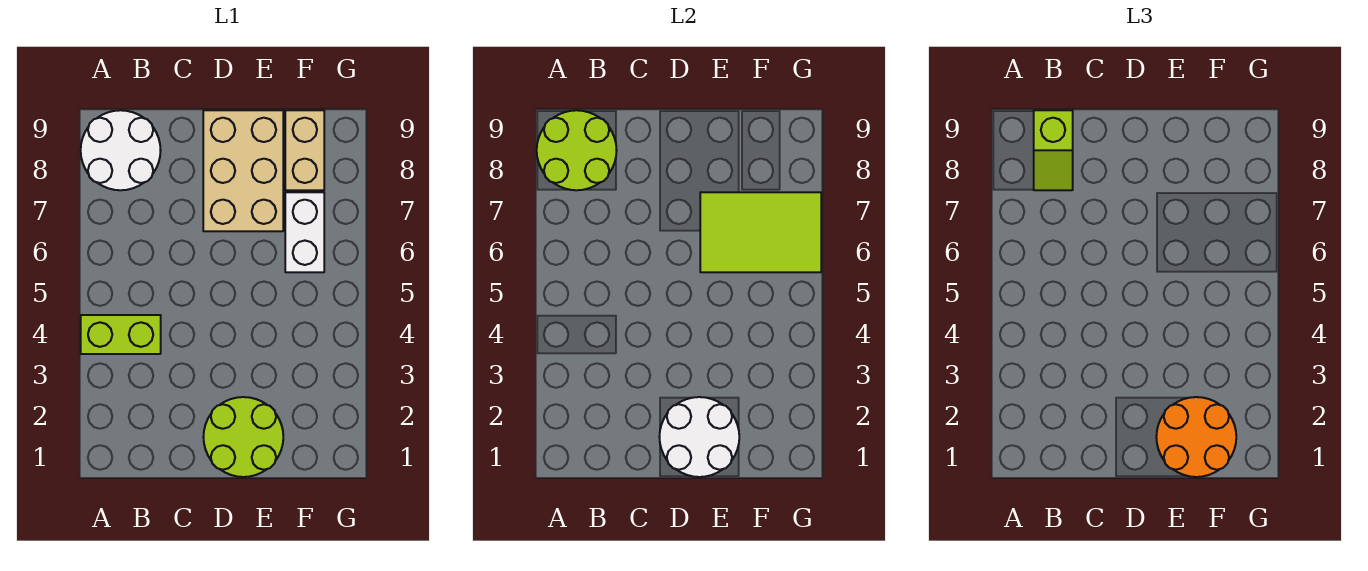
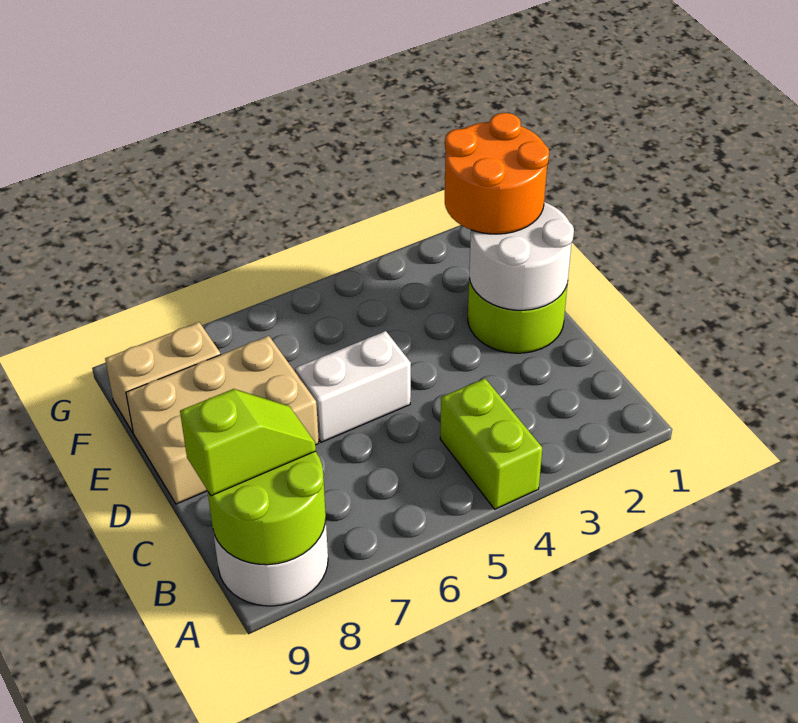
lime 2x3 tile [700,192,821,272] -> none
white 1x2 brick [285,192,324,272] -> white 1x2 brick moved to [295,331,411,442]

